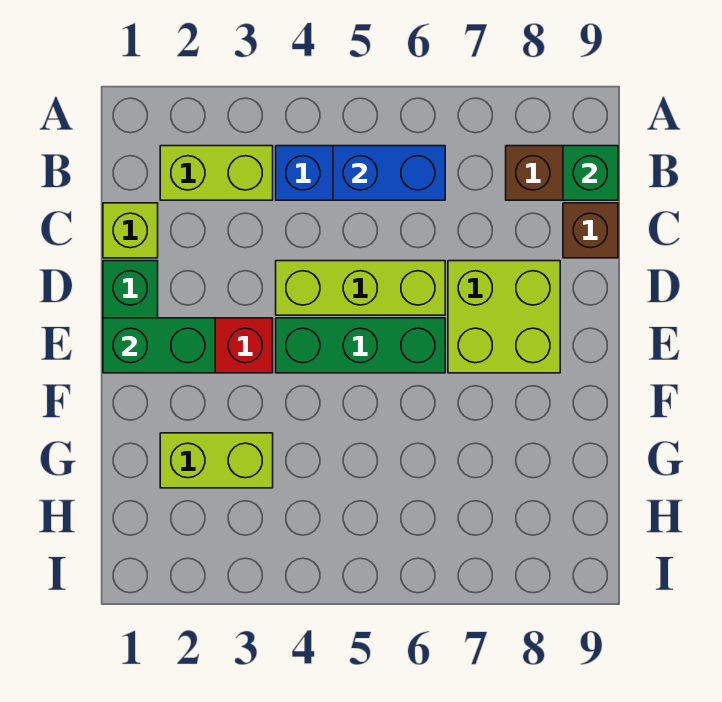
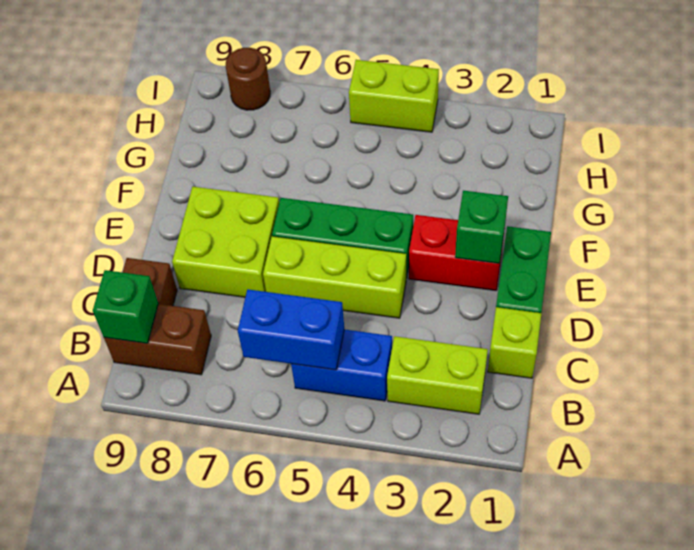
green 1x2 brick [103,318,215,373] -> green 1x1 brick [455,191,508,264]
lime 1x2 brick [160,433,273,488] -> lime 1x2 brick moved to [349,60,439,132]
none -> brown 1x1 round brick [226,48,270,110]

